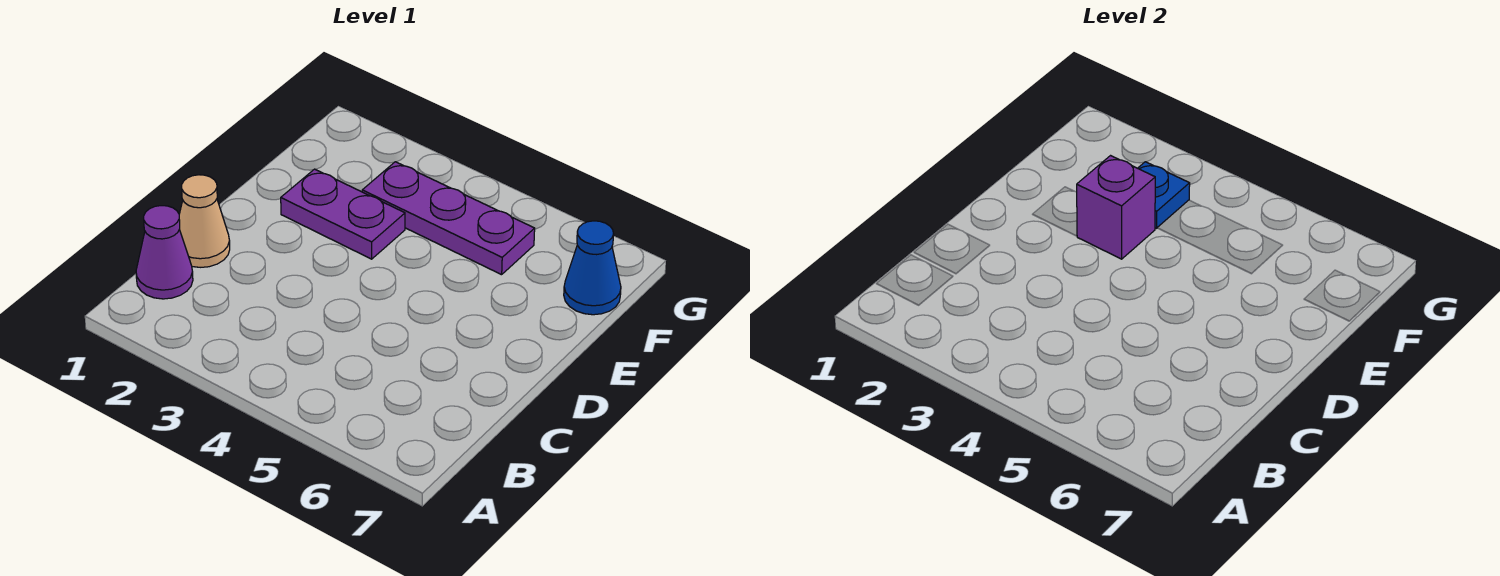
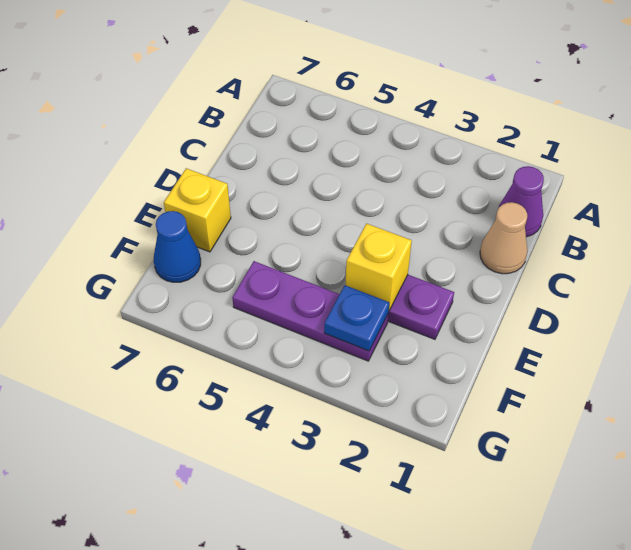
purple 1x1 brick [1077,156,1155,259] -> yellow 1x1 brick [346,224,412,310]
none -> yellow 1x1 brick [164,168,231,252]

